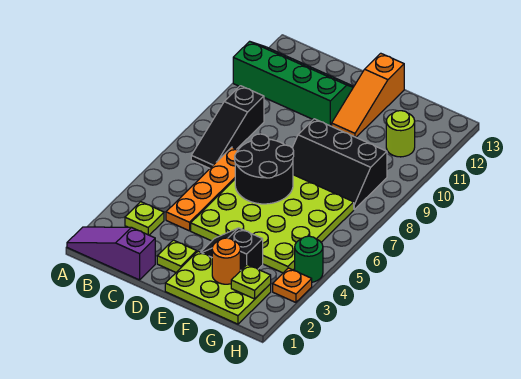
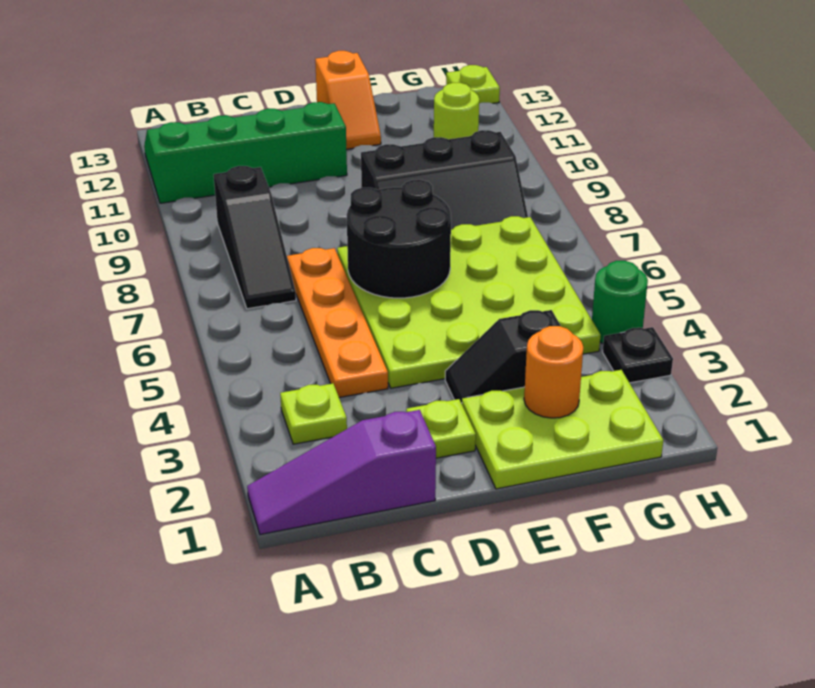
orange 1x3 slope [332,53,404,137] -> orange 1x2 slope [315,51,381,149]
lime 1x1 plate [231,265,271,299] -> lime 1x1 plate moved to [446,65,500,103]
orange 1x1 plate [273,268,312,302] -> black 1x1 plate [603,327,673,383]

